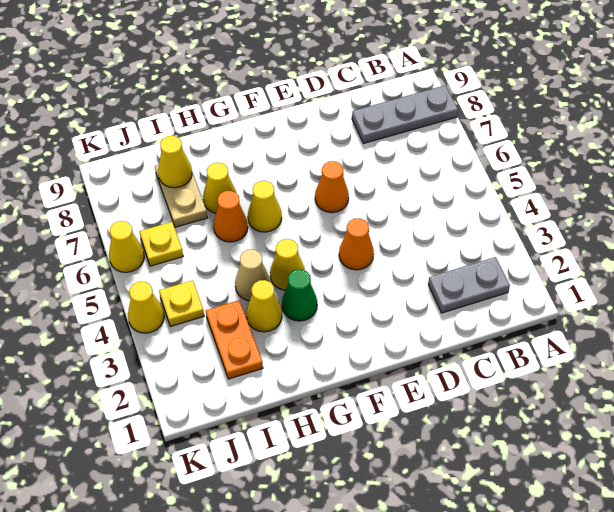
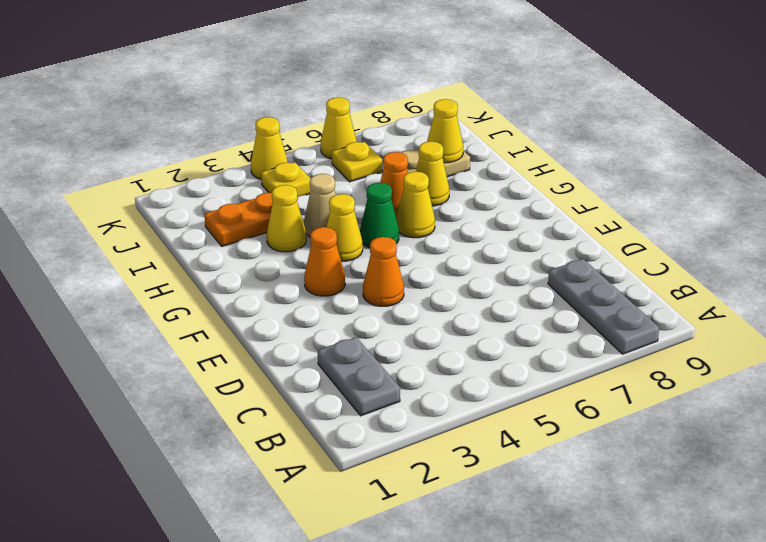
orange 1x1 cone [315,161,349,213] -> orange 1x1 cone moved to [304,227,345,296]
green 1x1 cone [282,269,317,321] -> green 1x1 cone moved to [360,183,399,248]

